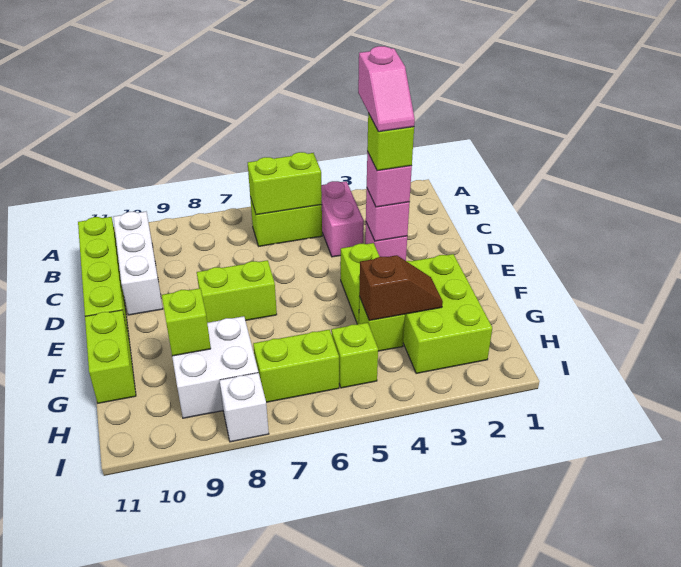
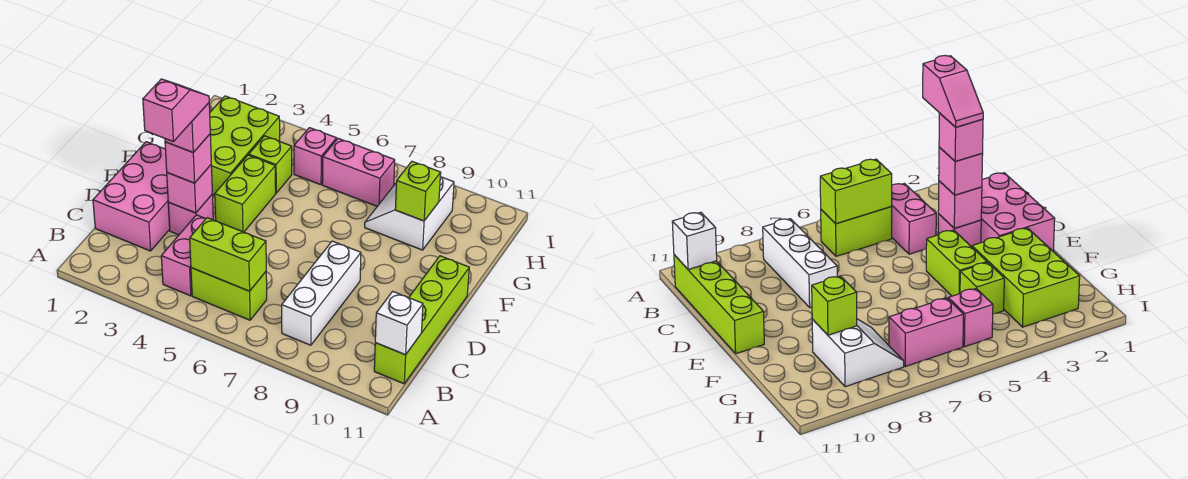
white 1x3 brick [113,212,163,315] -> white 1x3 brick moved to [282,241,361,345]
none -> pink 2x3 brick [93,142,170,251]
lime 1x1 brick [367,113,414,171] -> pink 1x1 brick [165,103,210,152]
lime 1x2 brick [197,260,277,323] -> none
lime 1x2 brick [85,310,136,403] -> none
brown 1x2 slope [359,255,443,321] -> none
white 2x2 brick [172,316,258,418] -> white 2x2 slope [365,177,454,250]
lime 1x1 brick [331,323,378,388] -> pink 1x1 brick [294,128,337,185]
lime 1x2 brick [253,330,339,402] -> pink 1x2 brick [322,138,395,206]
white 1x1 brick [219,373,269,442] -> white 1x1 brick moved to [375,291,423,355]

